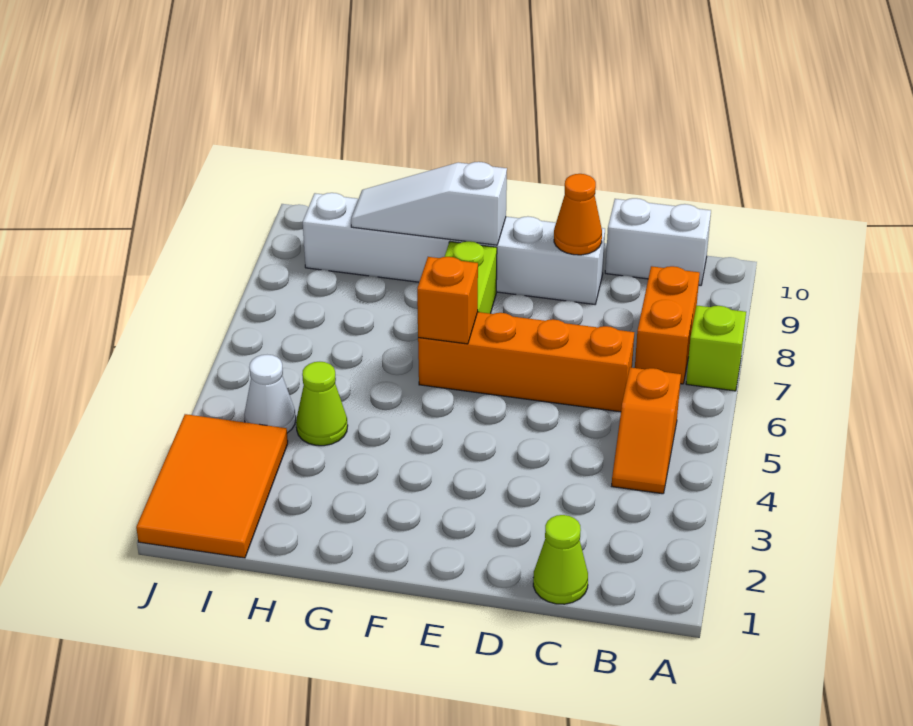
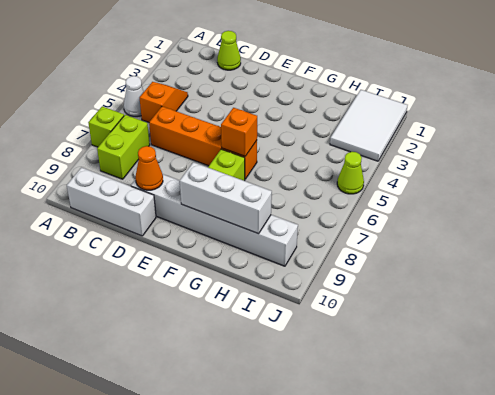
orange 1x2 brick [635,266,700,384] -> lime 1x2 brick [97,115,150,179]
white 1x2 brick [605,198,711,285] -> white 1x3 brick [67,168,156,236]
white 1x3 slope [351,162,507,245] -> white 1x3 brick [180,162,272,234]
lime 1x1 cone [296,362,348,446] -> lime 1x1 cone moved to [337,152,364,194]
orange 2x3 tile [136,414,288,558] -> white 2x3 tile [330,90,408,161]
white 1x1 cone [244,355,296,433] -> white 1x1 cone moved to [124,76,144,117]

